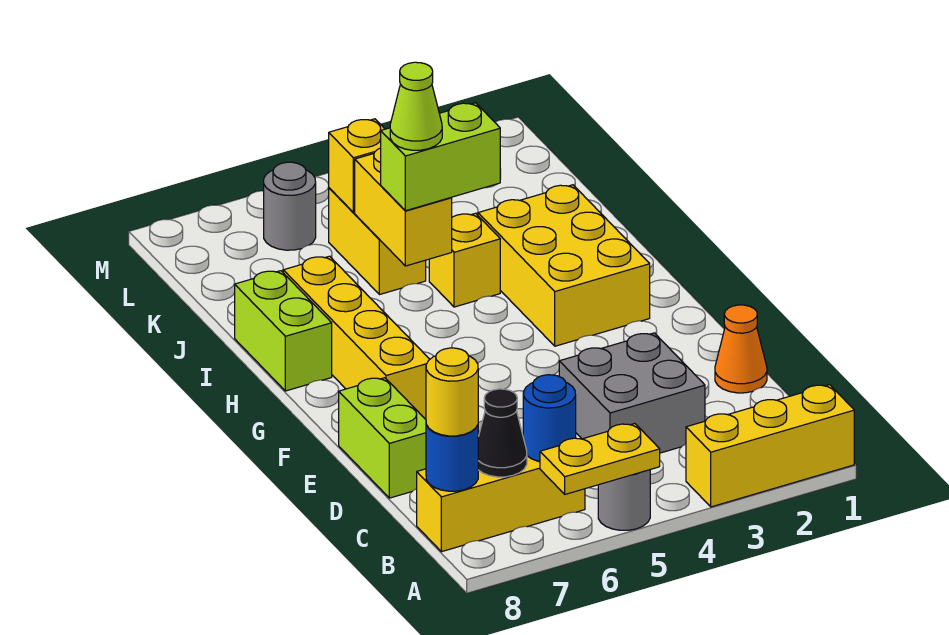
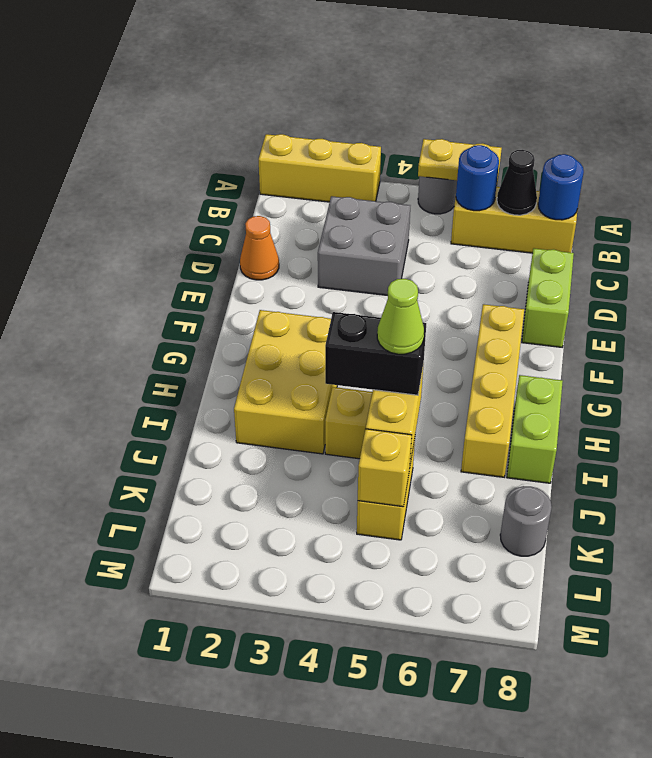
yellow 1x1 round brick [426,348,478,436] -> none
lime 1x2 brick [381,103,500,211] -> black 1x2 brick [325,312,426,395]
grey 1x1 round brick [264,162,316,250] -> grey 1x1 round brick moved to [500,486,552,556]

